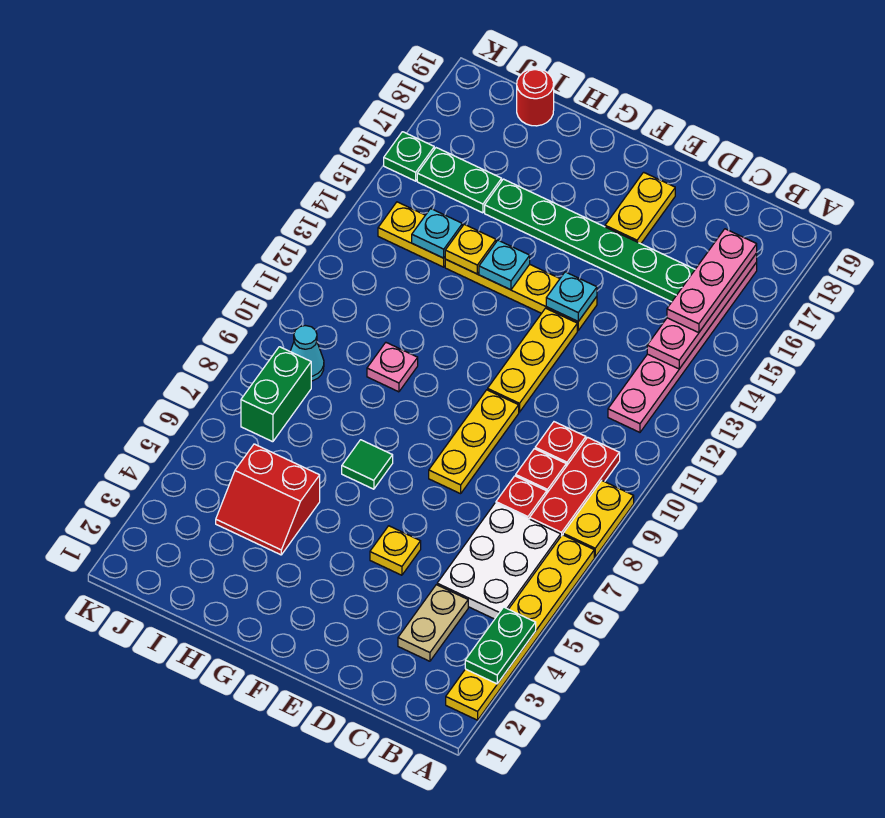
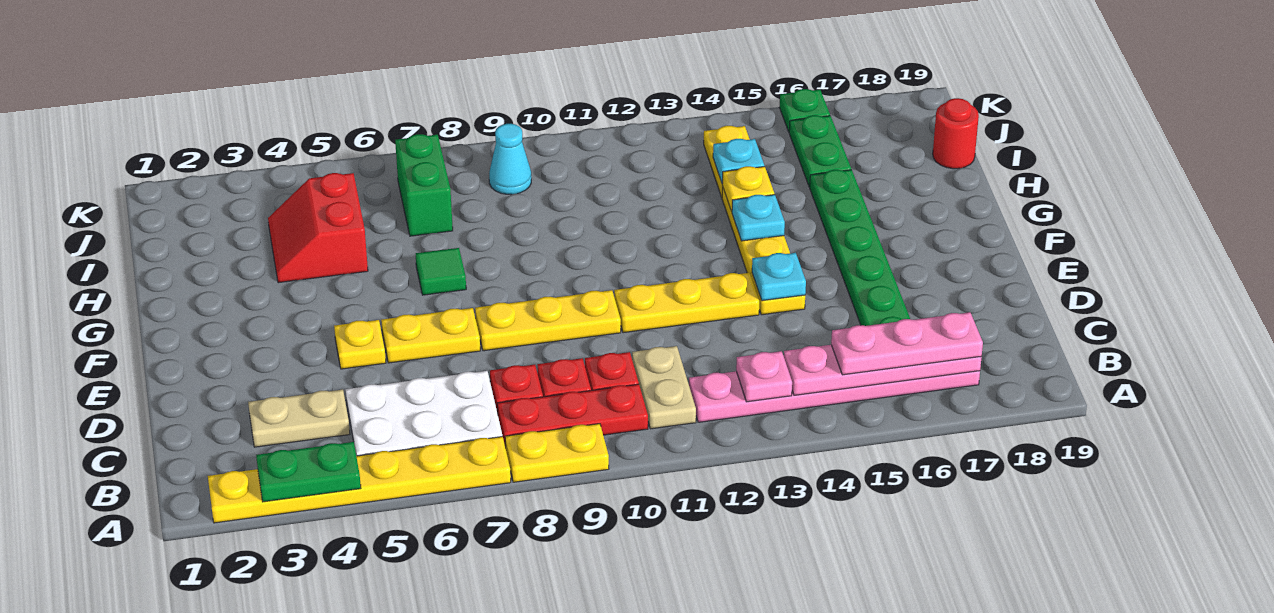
none -> tan 1x2 plate [632,346,696,429]
yellow 1x2 plate [605,172,675,244] -> yellow 1x2 plate moved to [381,308,480,363]
pink 1x1 plate [367,343,418,392] -> pink 1x1 plate moved to [736,351,792,402]
green 1x2 brick [241,347,311,442] -> green 1x2 brick turned to [395,134,453,236]

